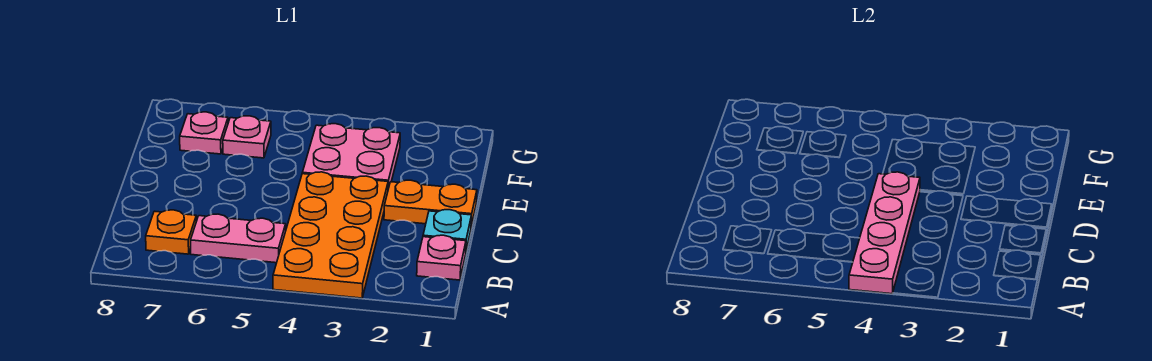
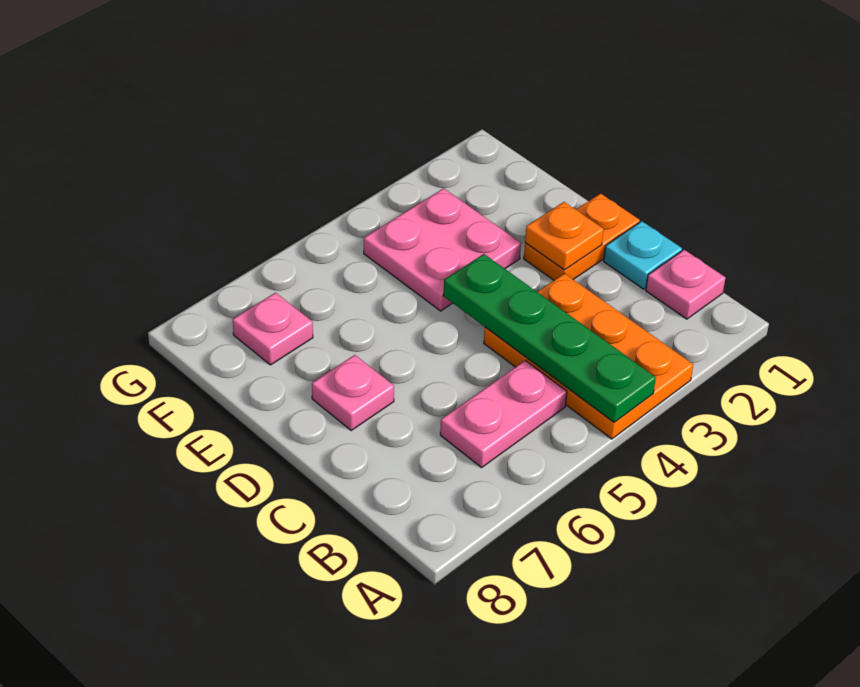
orange 2x4 plate [273,172,388,298] -> orange 2x3 plate [484,274,693,439]
pink 1x4 plate [849,172,920,294] -> green 1x4 plate [443,254,656,422]
orange 1x1 plate [146,210,196,254] -> orange 1x1 plate moved to [525,202,604,270]
pink 1x1 plate [223,116,271,158] -> pink 1x1 plate moved to [312,355,394,430]

